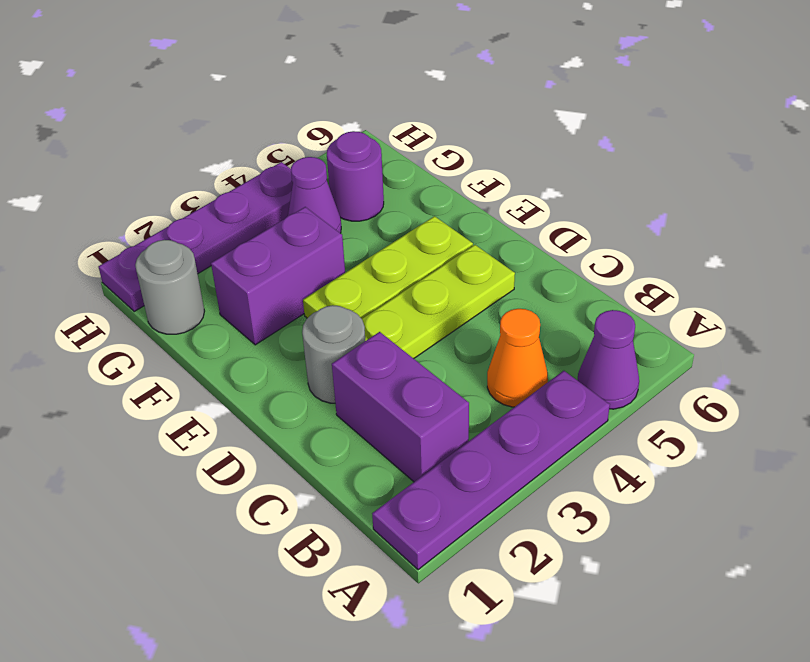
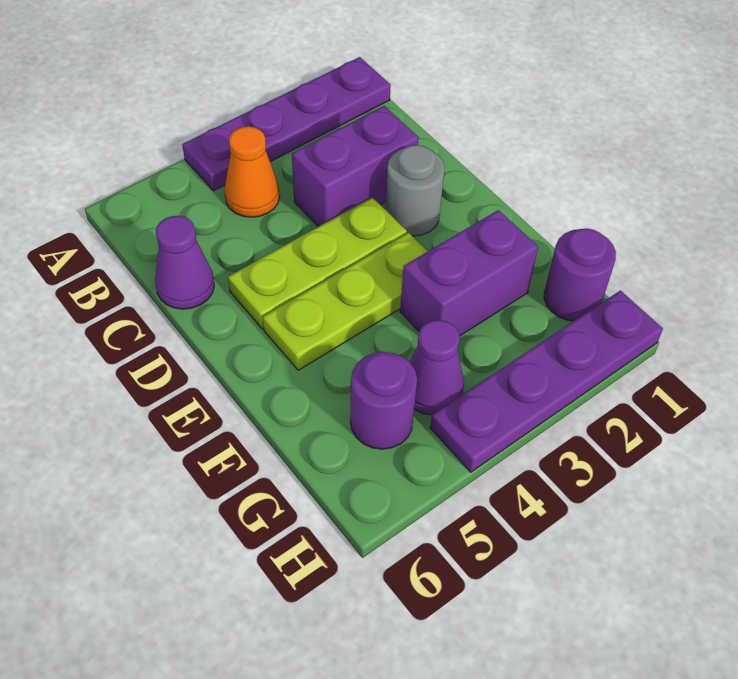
purple 1x1 cone [577,310,639,409] -> purple 1x1 cone moved to [155,216,214,309]
purple 1x2 brick [332,332,469,482] -> purple 1x2 brick turned to [292,106,419,227]
grey 1x1 round brick [135,240,204,334] -> purple 1x1 round brick [544,229,616,321]

